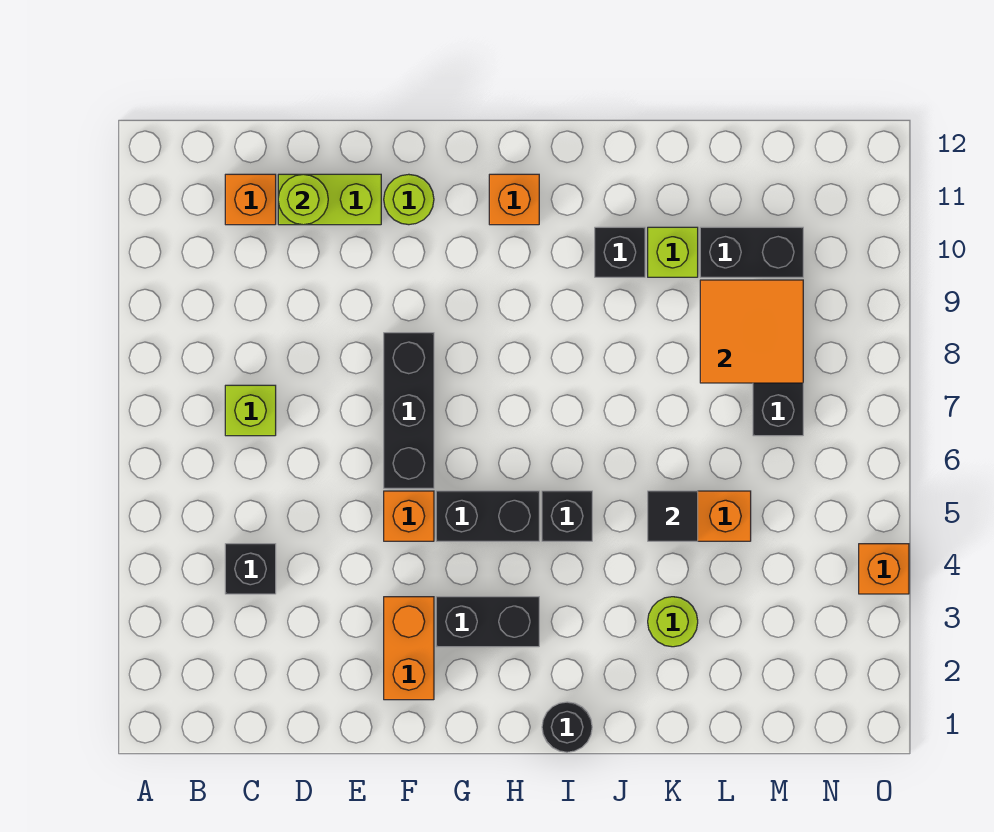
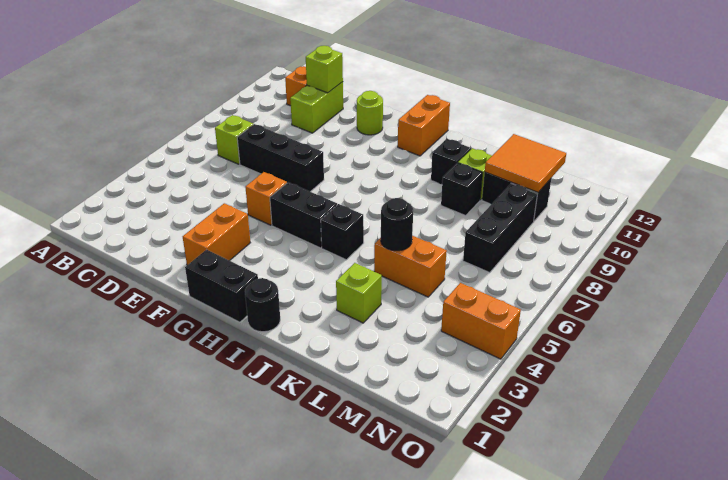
black 1x1 brick [225,544,276,594] -> black 1x1 brick moved to [441,163,483,215]
lime 1x2 brick [278,174,381,225] -> lime 1x2 brick turned to [290,82,343,133]
lime 1x1 round brick [278,174,328,225] -> lime 1x1 brick [306,46,343,93]
black 1x3 brick [384,333,434,488] -> black 1x3 brick turned to [237,124,324,192]
black 1x2 brick [436,597,539,647] -> black 1x2 brick moved to [185,249,258,322]
orange 1x1 brick [489,174,539,225] -> orange 1x2 brick [398,95,450,156]
lime 1x1 round brick [648,597,698,647] -> lime 1x1 brick [336,263,382,323]
black 1x1 tile [648,491,698,541] -> black 1x1 round brick [381,198,413,251]
orange 2x2 tile [700,280,803,383] -> orange 2x2 tile moved to [485,134,566,192]
orange 1x1 brick [859,544,909,594] -> orange 1x2 brick [441,283,521,359]

